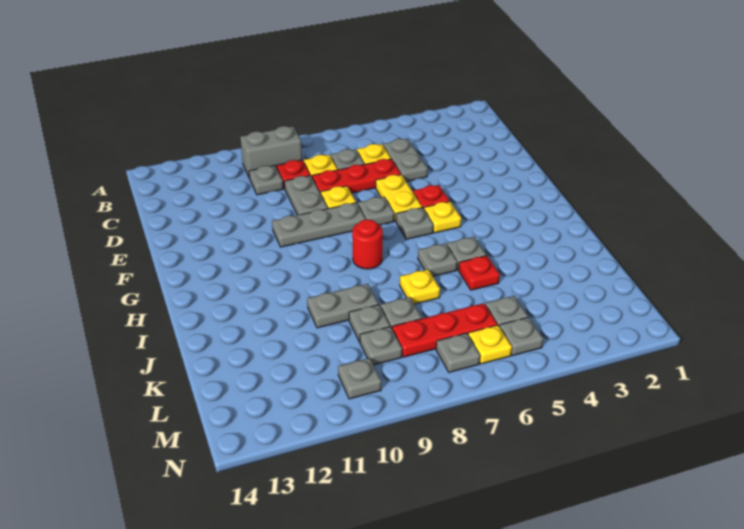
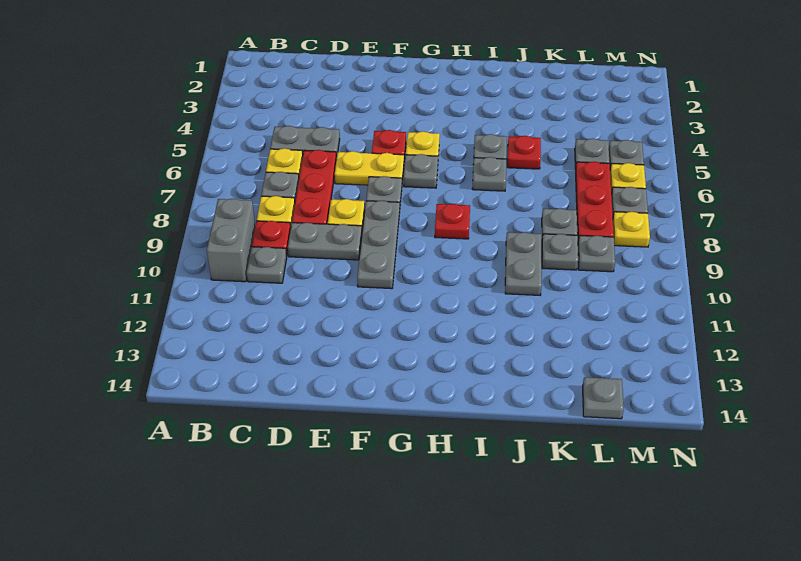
red 1x1 round brick [352,219,383,269] -> red 1x1 plate [435,204,470,239]
yellow 1x1 plate [400,270,440,304] -> yellow 1x1 plate moved to [613,212,650,247]
grey 1x1 plate [338,358,381,399] -> grey 1x1 plate moved to [583,377,624,419]

